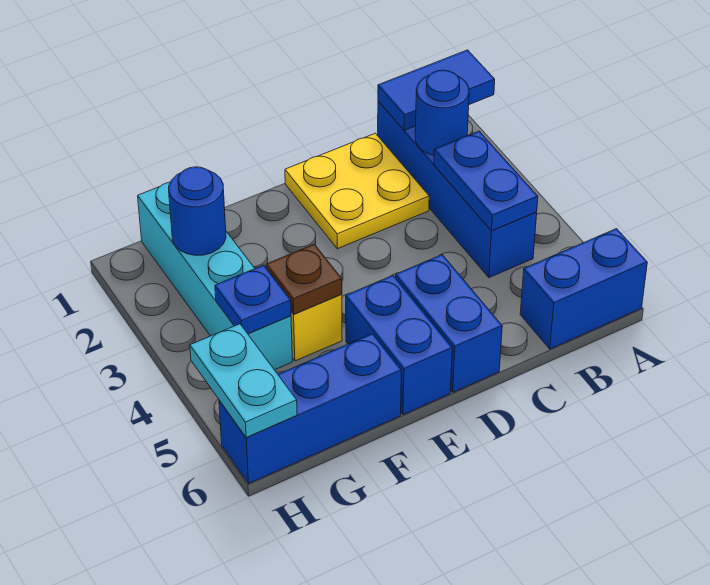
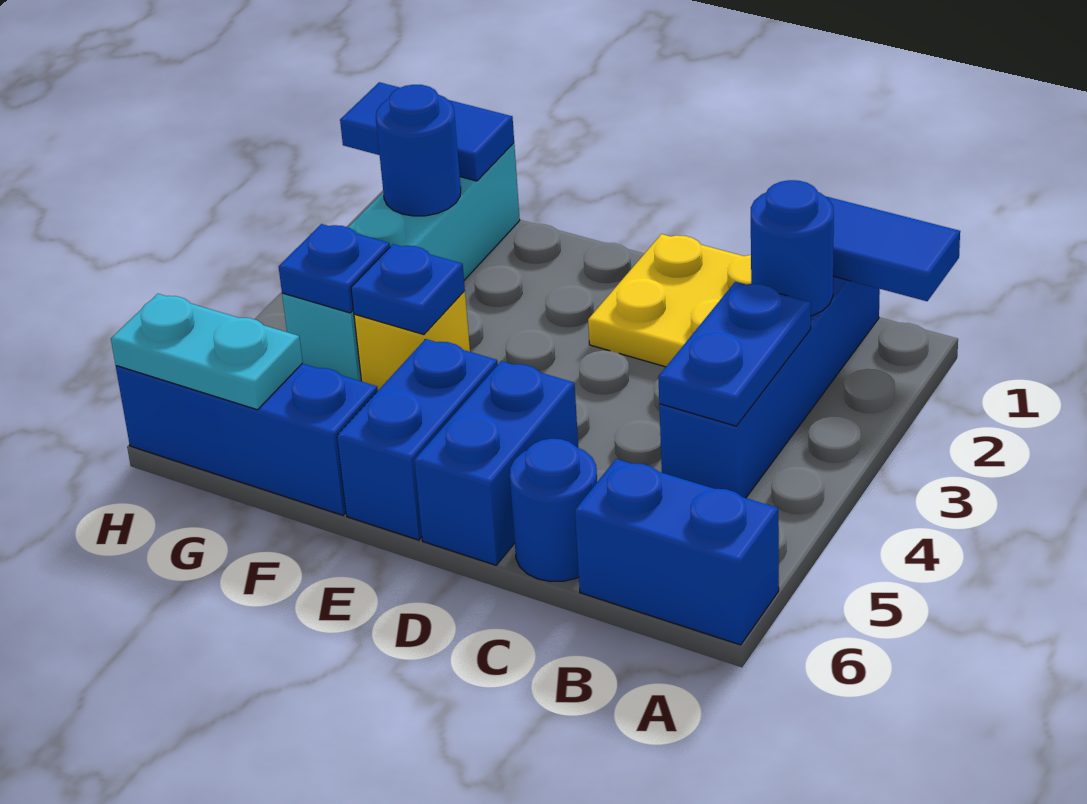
none -> blue 1x1 round brick [510,439,597,582]
brown 1x1 plate [266,244,342,314] -> blue 1x1 plate [351,244,465,335]
none -> blue 1x2 tile [340,82,514,181]
cyan 1x2 plate [190,324,297,437] -> cyan 1x2 plate turned to [111,294,303,410]

